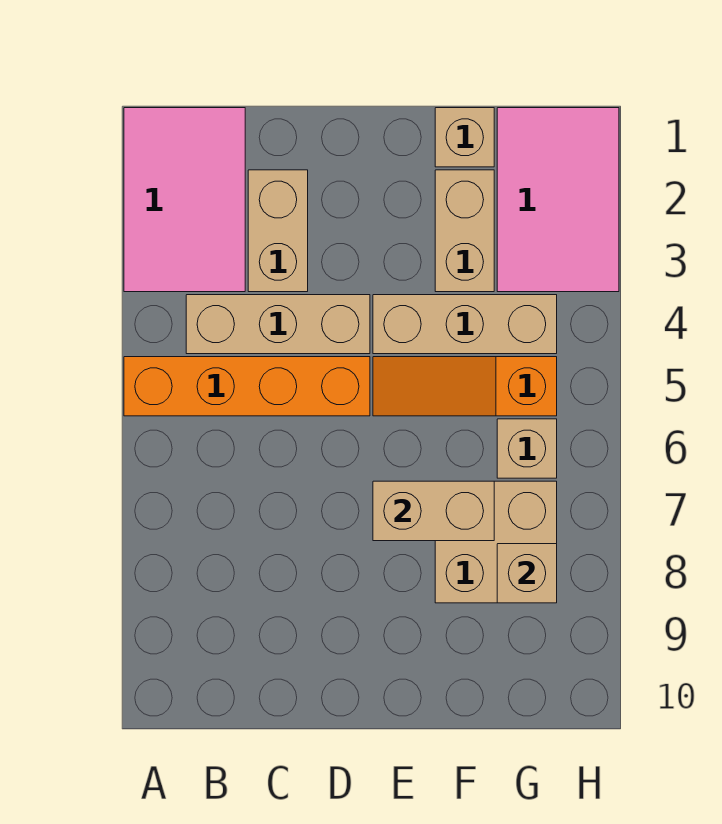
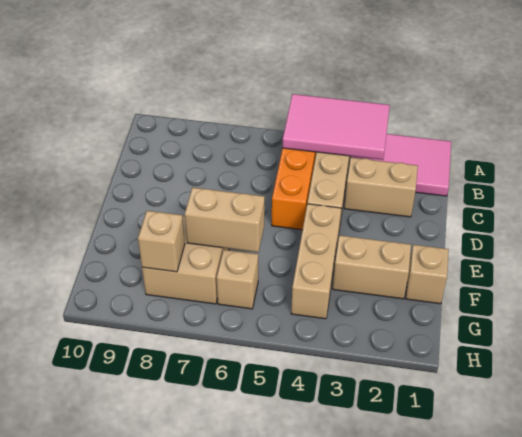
orange 1x3 slope [373,357,557,416] -> none
tan 1x2 brick [373,481,494,541] -> tan 1x2 brick turned to [185,187,265,252]
pink 2x3 tile [497,108,619,292] -> pink 2x3 tile moved to [283,94,390,160]

